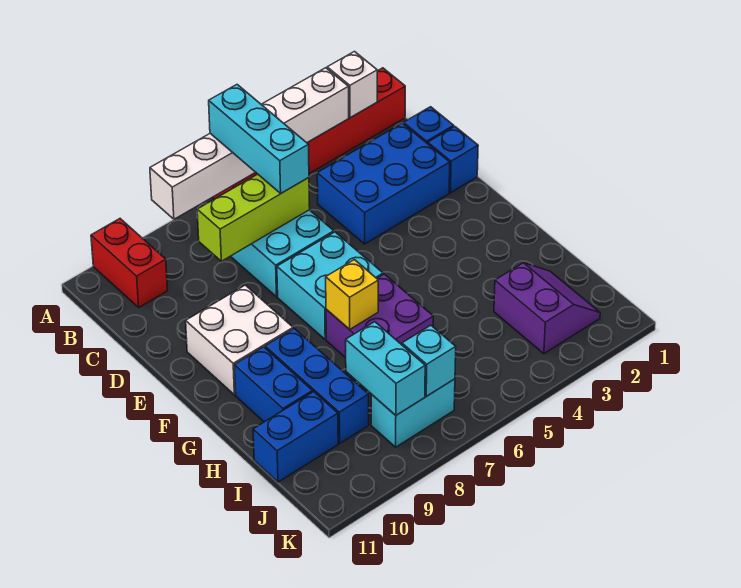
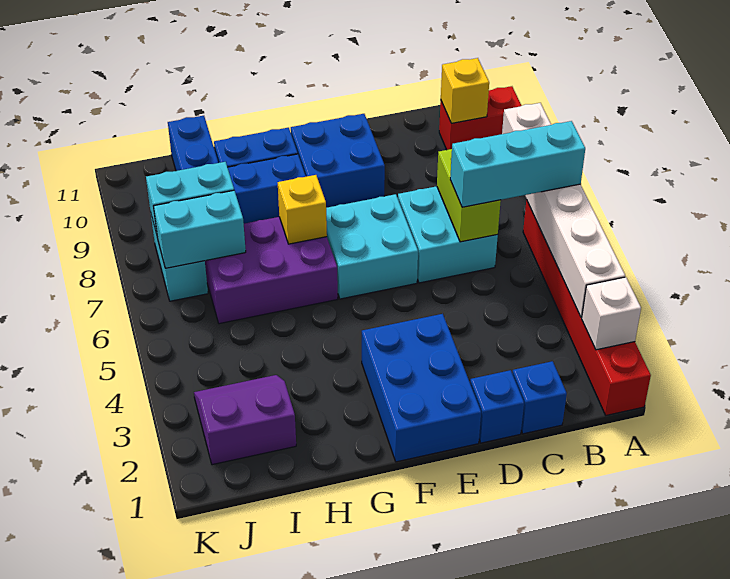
none -> yellow 1x1 brick [441,58,489,123]
blue 2x3 brick [317,123,450,244] -> blue 2x3 brick moved to [362,314,481,462]
lime 1x3 brick [197,174,310,261] -> lime 1x2 brick [437,149,501,242]
white 2x2 brick [186,285,293,395] -> blue 2x2 brick [291,114,385,208]
purple 2x2 brick [326,274,433,358] -> purple 2x3 brick [205,217,338,324]
purple 2x2 slope [494,263,600,354] -> purple 2x2 slope turned to [194,375,296,465]
cyan 1x1 brick [402,325,456,396] -> cyan 1x2 brick [153,190,246,268]

